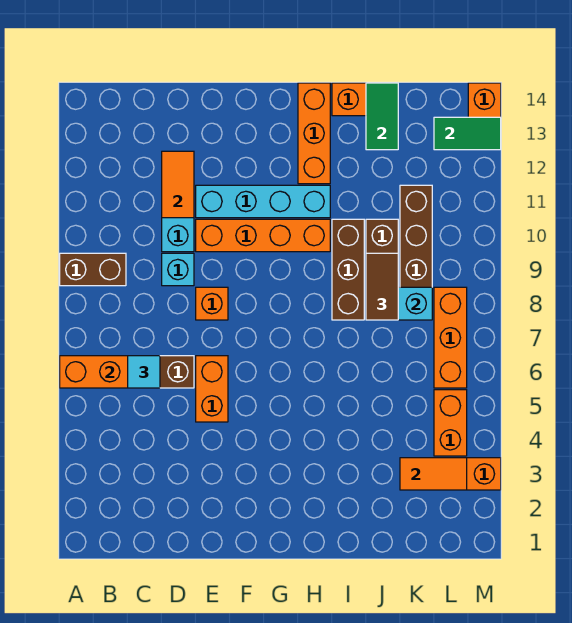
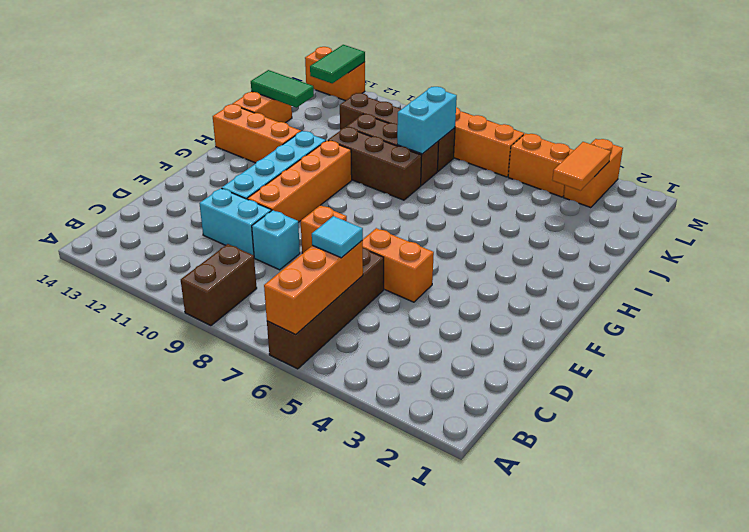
orange 1x2 tile [162,151,194,218] -> none
brown 1x2 tile [366,253,398,320] -> none

